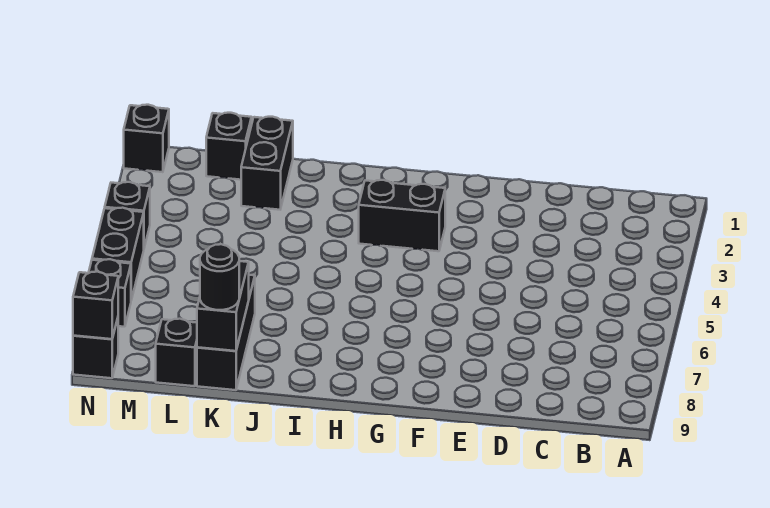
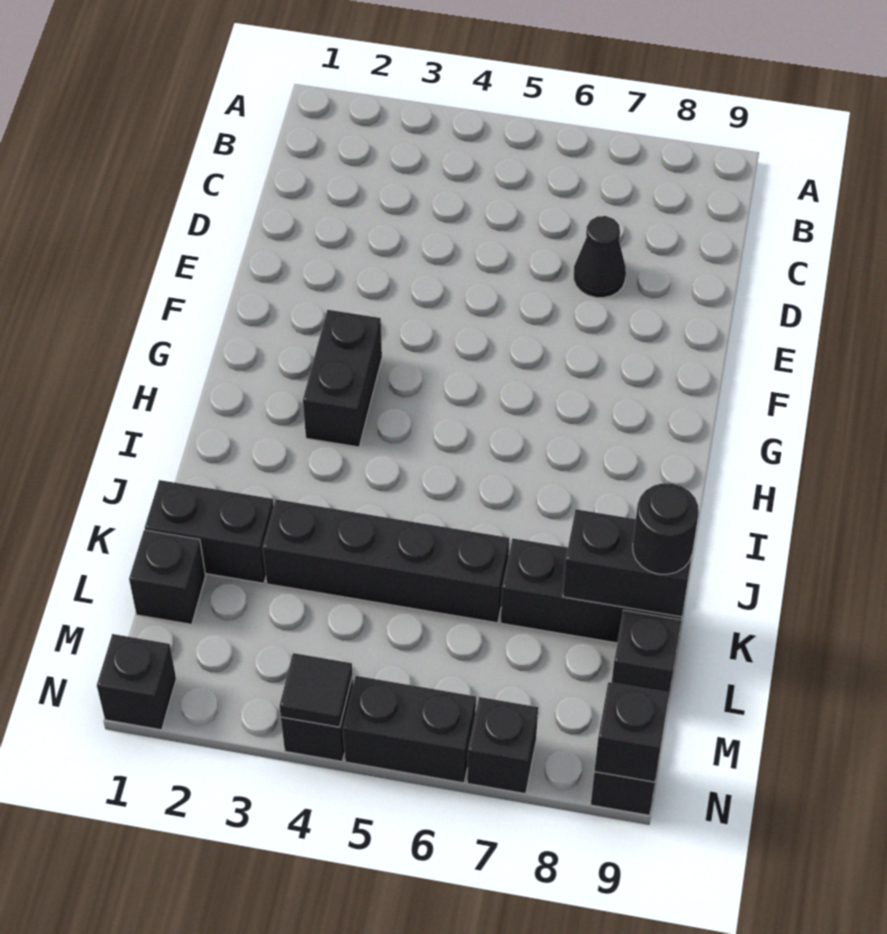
none -> black 1x1 cone [574,216,626,298]
none -> black 1x4 brick [263,499,509,623]
none -> black 1x1 tile [280,653,353,727]

